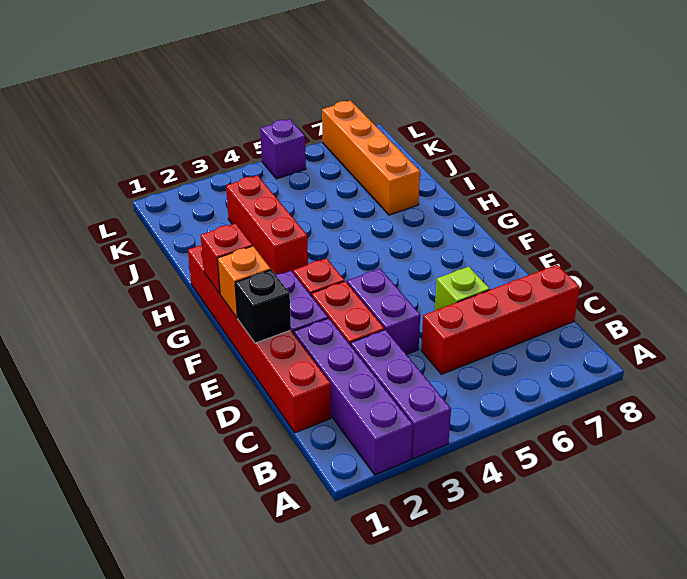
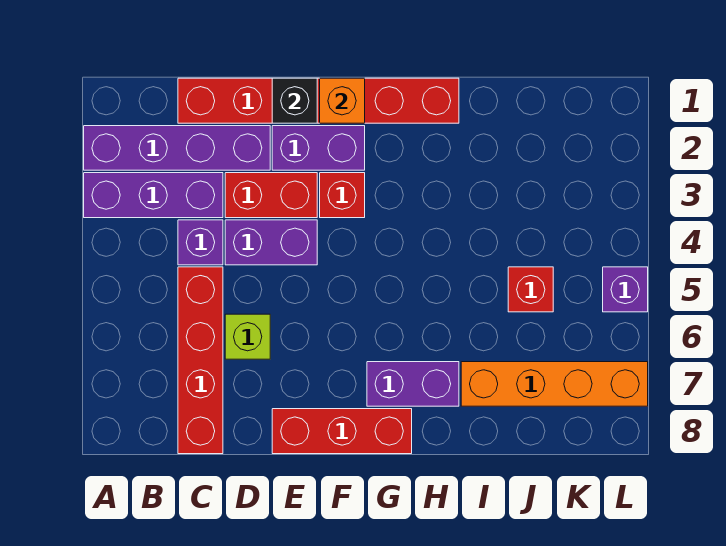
none -> purple 1x1 brick [178,220,223,265]
red 1x1 brick [200,223,252,294] -> red 1x1 brick moved to [508,267,553,312]
none -> purple 1x2 brick [367,362,459,406]
red 1x3 brick [226,175,308,275] -> red 1x3 brick moved to [272,409,412,454]

